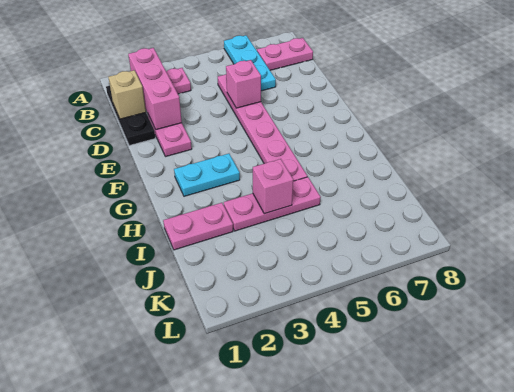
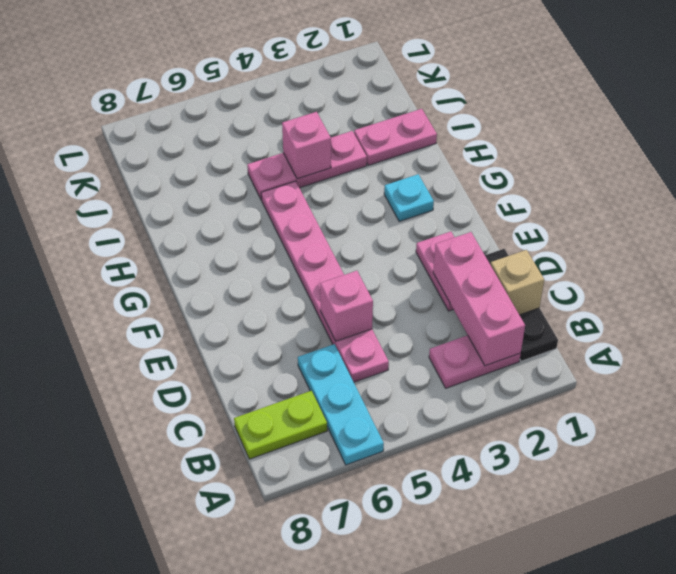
pink 1x2 plate [257,38,313,70] -> lime 1x2 plate [234,391,327,459]
cyan 1x2 plate [174,154,240,196] -> cyan 1x1 plate [384,174,434,221]

